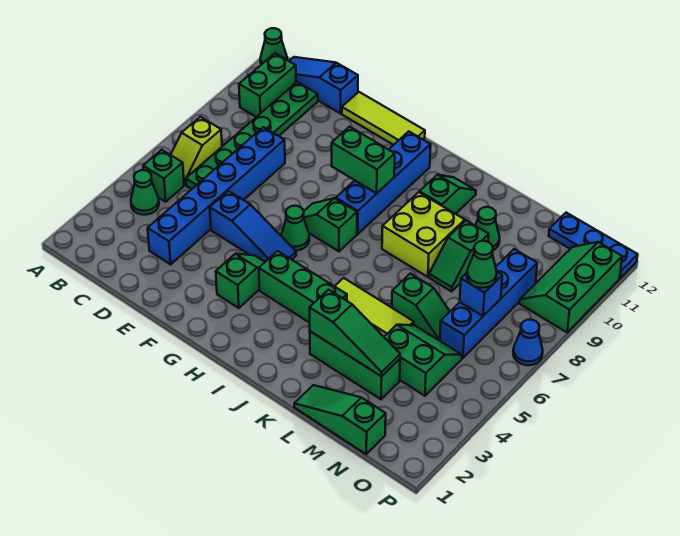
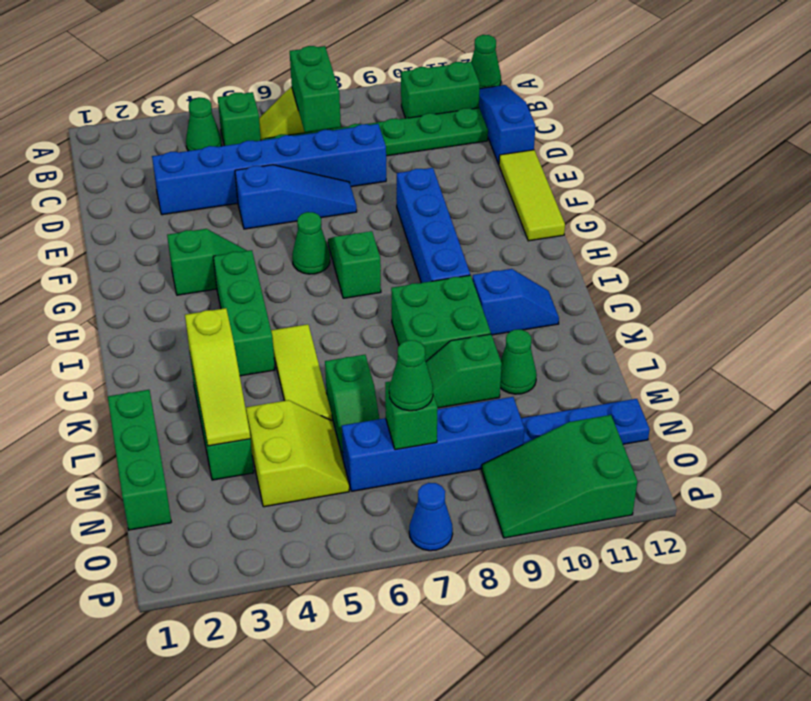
blue 1x3 slope [210,191,296,262] -> blue 1x3 slope turned to [235,165,357,229]
green 1x2 brick [332,127,395,193] -> green 1x2 brick moved to [290,46,341,133]
blue 1x4 brick [336,131,431,234] -> blue 1x4 brick turned to [397,168,470,283]
lime 2x2 brick [382,192,465,277] -> green 2x2 brick [391,275,491,361]
green 1x2 slope [420,175,476,214] -> blue 1x2 slope [472,269,559,335]
green 1x3 slope [309,290,400,376] -> lime 1x3 slope [185,308,250,446]
green 1x3 slope [294,385,386,454] -> green 1x3 brick [108,390,171,530]
green 2x2 slope [384,325,462,396] -> lime 2x2 slope [246,400,349,507]
blue 1x1 brick [460,272,502,316] -> green 1x1 brick [385,381,438,450]
blue 1x3 plate [549,213,638,278] -> blue 1x3 plate turned to [521,399,650,444]
green 2x3 slope [519,242,622,332] -> green 2x3 slope turned to [482,415,637,538]

